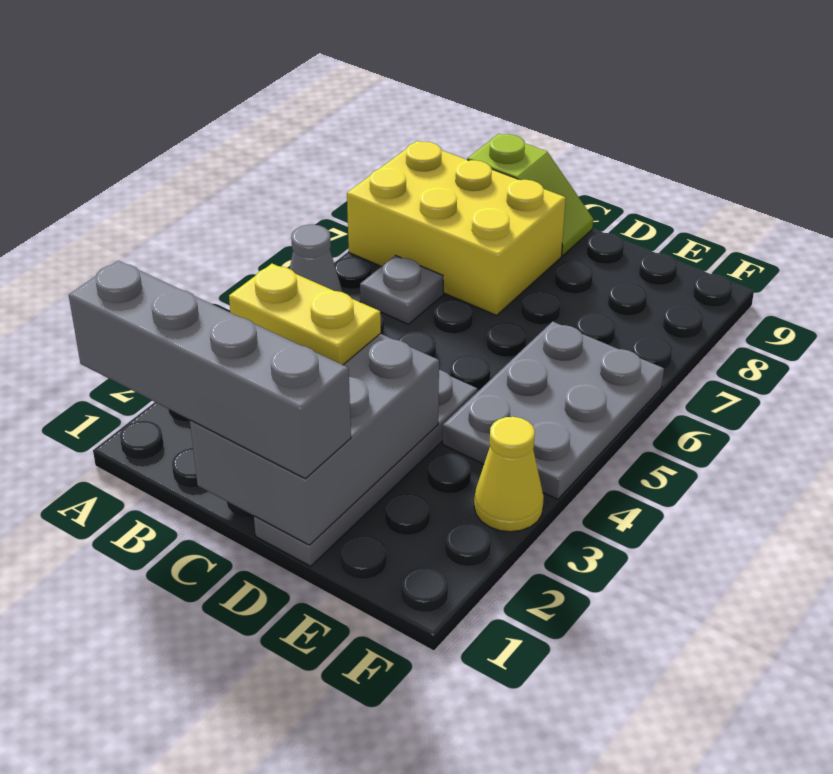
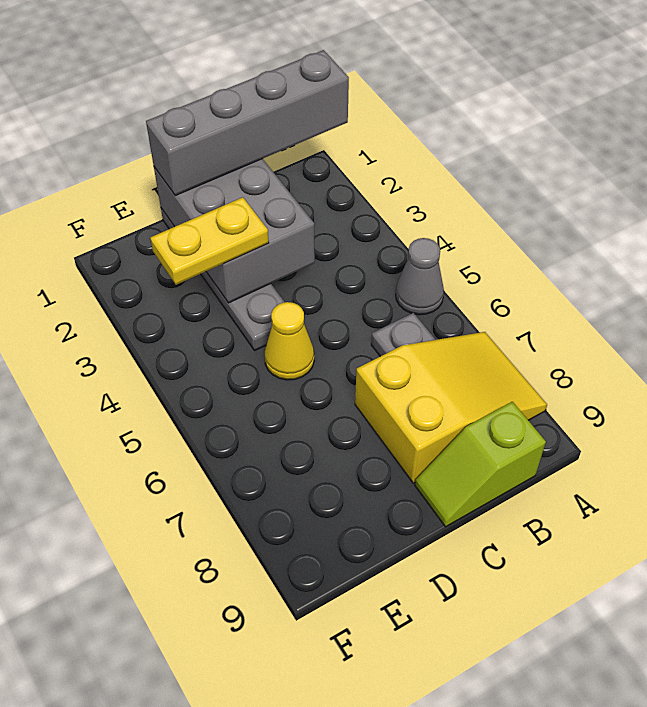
yellow 2x3 brick [347,141,566,315] -> yellow 2x3 slope [355,332,547,483]
yellow 1x2 plate [229,264,381,365] -> yellow 1x2 plate moved to [150,197,269,285]
grey 2x3 plate [443,322,664,499] -> none
yellow 1x1 cone [474,417,544,532] -> yellow 1x1 cone moved to [265,302,314,380]

